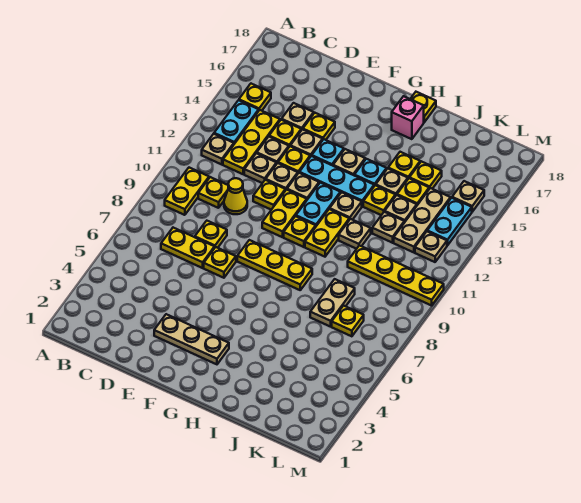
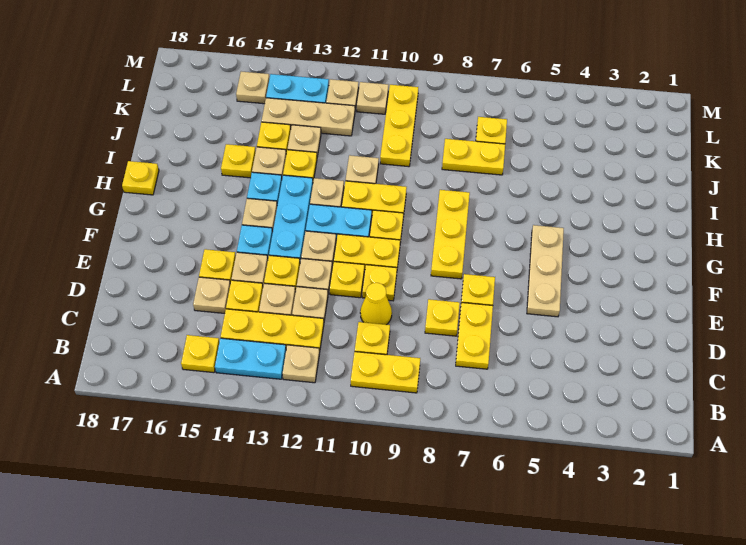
tan 1x3 plate [154,314,229,364] -> tan 1x3 plate moved to [527,225,564,317]
pink 1x1 brick [392,96,424,139] -> none
tan 1x2 plate [310,279,355,327] -> yellow 1x2 plate [442,139,505,175]
yellow 1x4 plate [348,246,444,305] -> yellow 1x3 plate [380,85,418,167]
tan 1x1 plate [372,212,404,243] -> tan 1x1 plate moved to [357,82,388,114]
yellow 1x1 plate [409,161,442,189] -> yellow 1x1 plate moved to [362,265,397,301]

